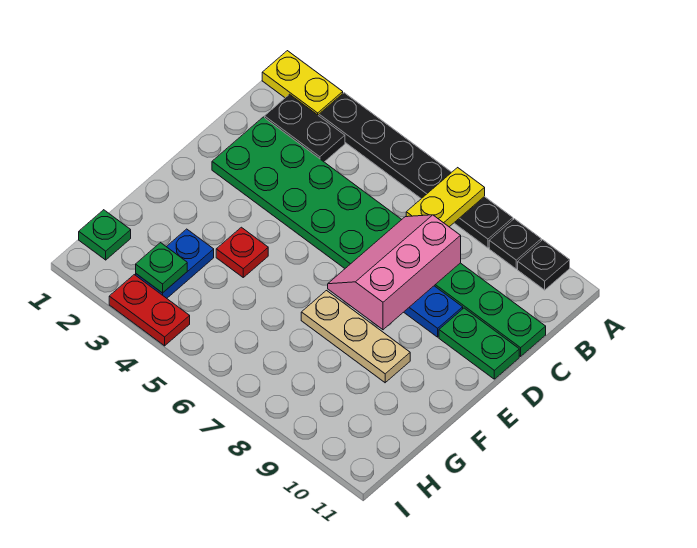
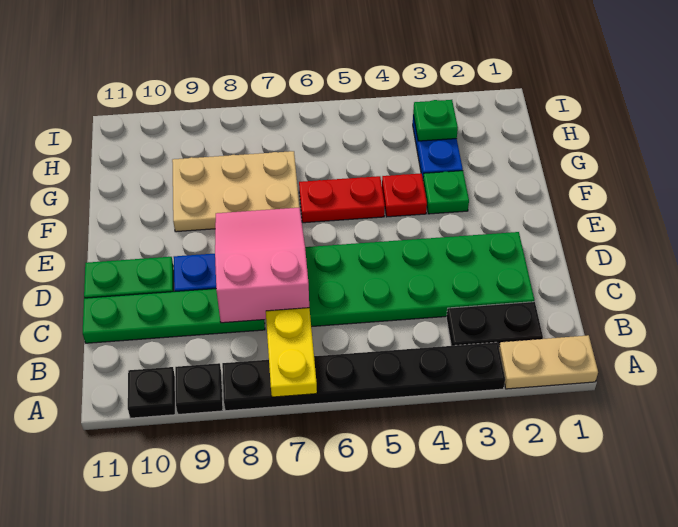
yellow 1x2 plate [262,51,343,116] -> tan 1x2 plate [499,335,598,389]
pink 2x3 slope [328,215,461,330] -> pink 2x3 slope turned to [215,208,309,323]
tan 1x3 plate [301,291,410,383] -> tan 2x3 plate [172,151,299,232]
green 1x1 plate [79,210,131,260] -> green 1x1 plate moved to [423,171,469,214]
red 1x2 plate [109,275,190,346] -> red 1x2 plate moved to [299,176,385,223]

